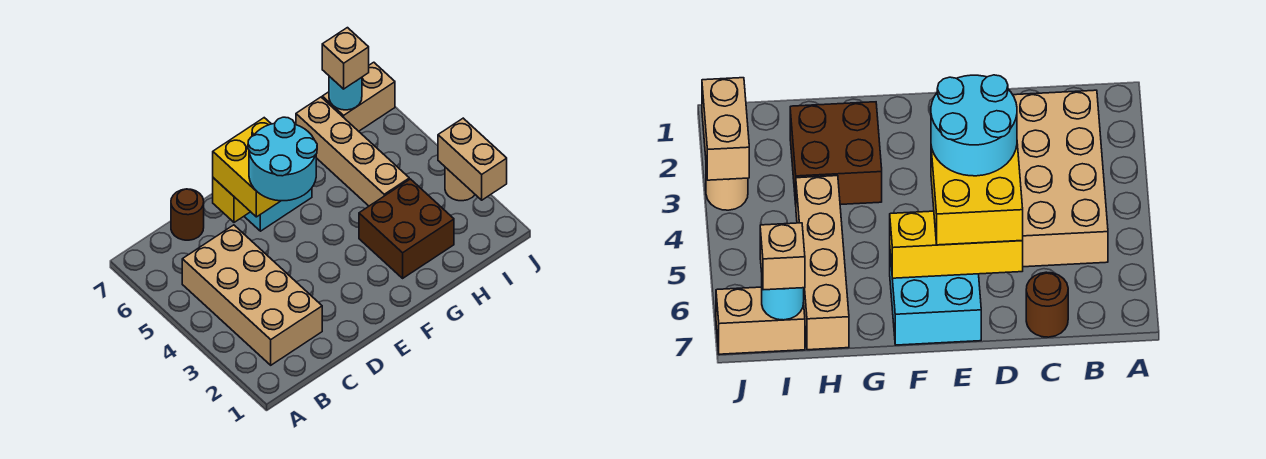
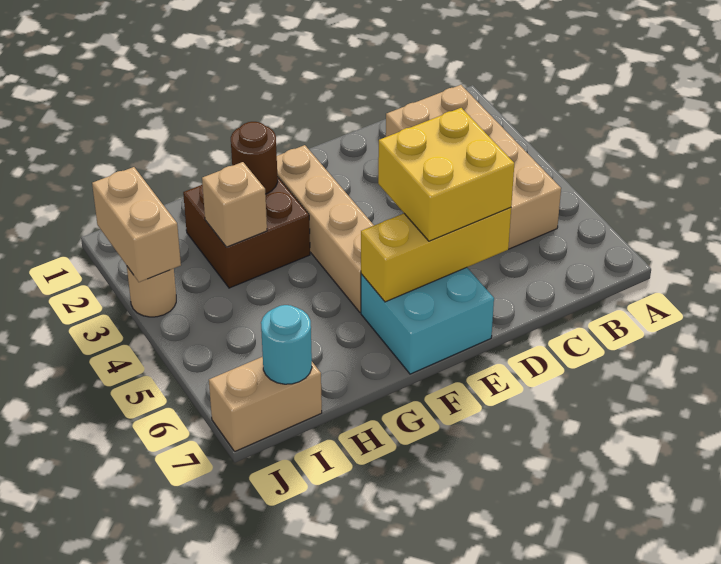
brown 1x1 round brick [171,189,204,240] -> brown 1x1 round brick moved to [231,122,278,194]
cyan 2x2 round brick [248,117,317,201] -> none
tan 1x4 brick [296,97,409,206] -> tan 1x4 brick moved to [277,145,374,312]
tan 1x1 brick [322,28,369,89] -> tan 1x1 brick moved to [202,162,267,247]

